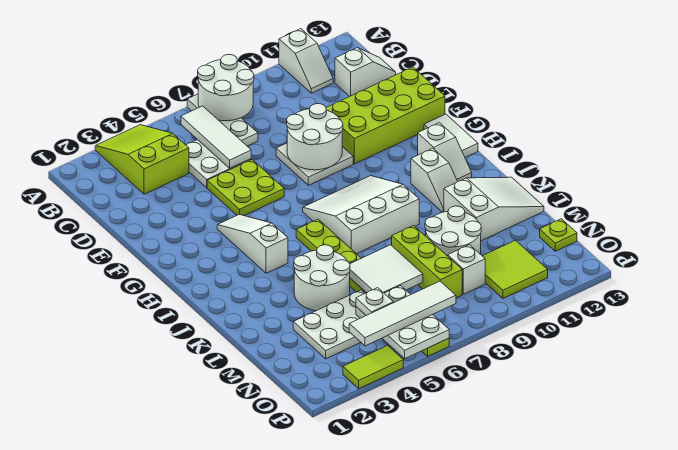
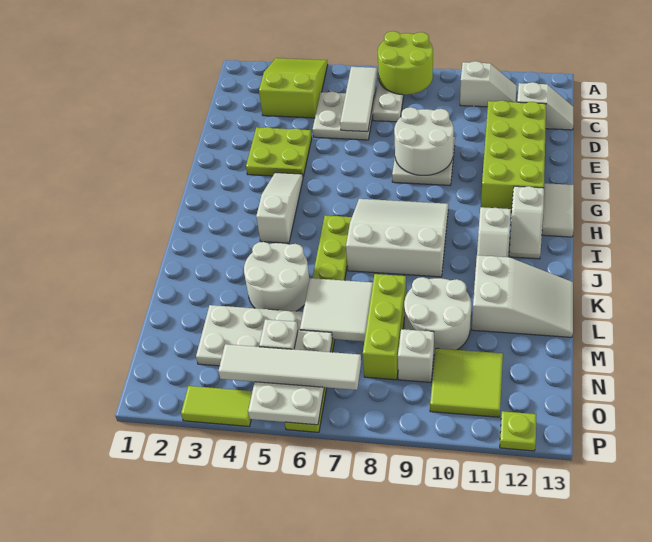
white 2x2 round brick [198,54,254,121] -> lime 2x2 round brick [378,31,433,95]
white 1x2 slope [279,29,333,93] -> white 1x2 slope turned to [460,61,517,107]
lime 2x2 plate [207,160,284,216] -> lime 2x2 plate moved to [246,127,312,176]
lime 2x4 brick [326,67,445,164] -> lime 2x4 brick turned to [481,100,546,211]
lime 1x1 plate [540,219,577,251] -> lime 1x1 plate moved to [500,411,536,451]

